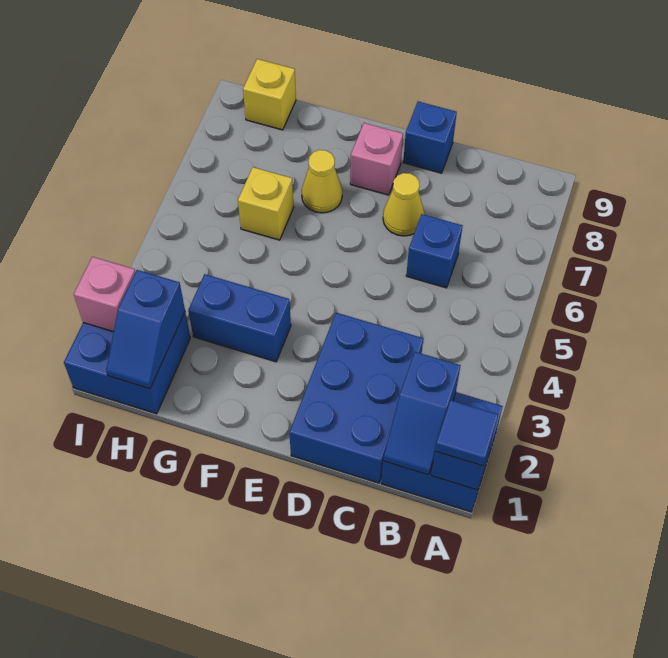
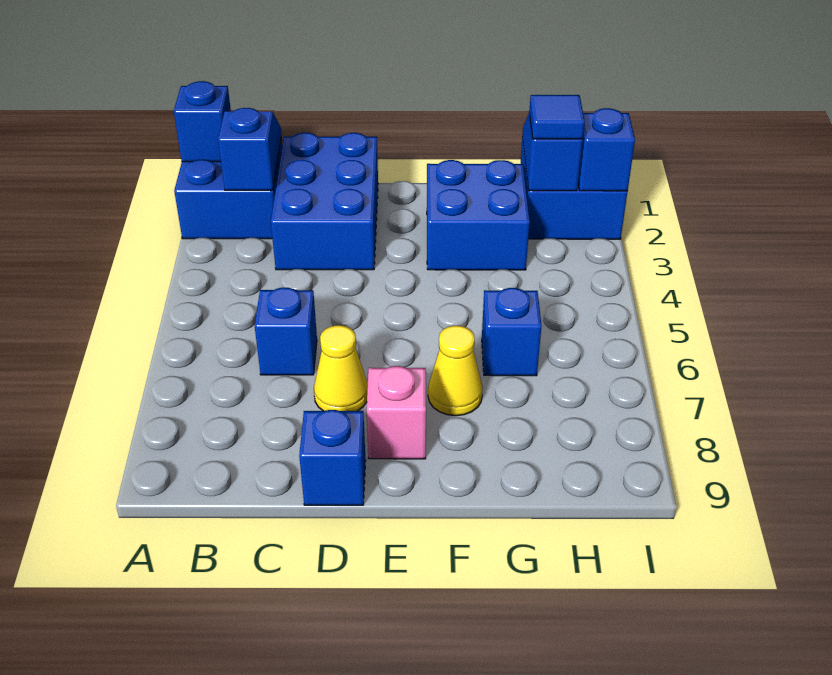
blue 1x1 tile [435,400,498,466] -> blue 1x1 tile moved to [529,95,585,139]
blue 1x2 brick [188,274,291,362] -> blue 2x2 brick [427,160,530,270]
yellow 1x1 brick [238,167,294,240] -> blue 1x1 brick [482,288,542,376]
yellow 1x1 brick [243,59,296,130] -> none
pink 1x1 brick [74,257,135,332] -> blue 1x1 brick [578,108,635,191]

